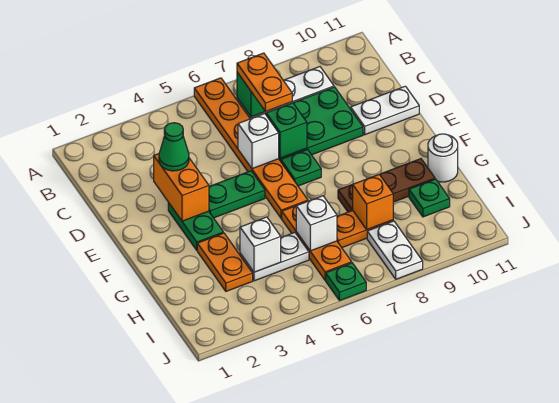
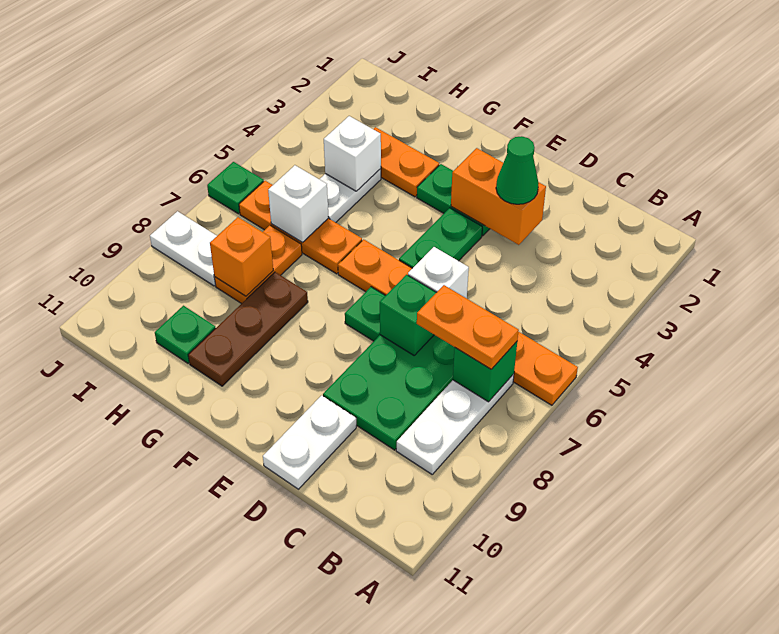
white 1x1 round brick [428,134,458,182] -> none

